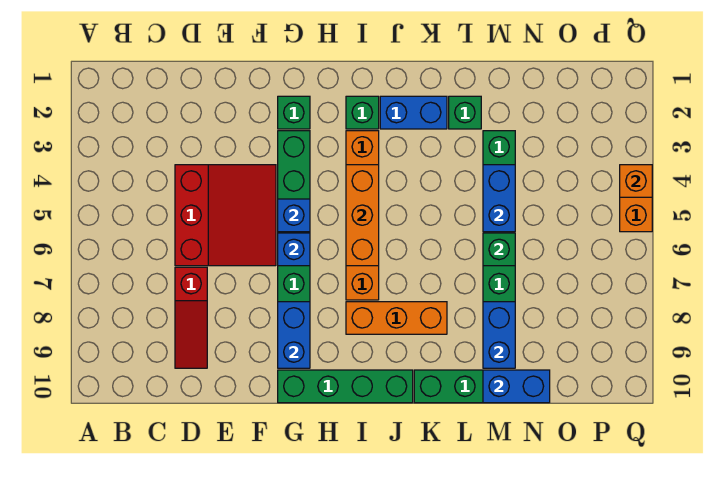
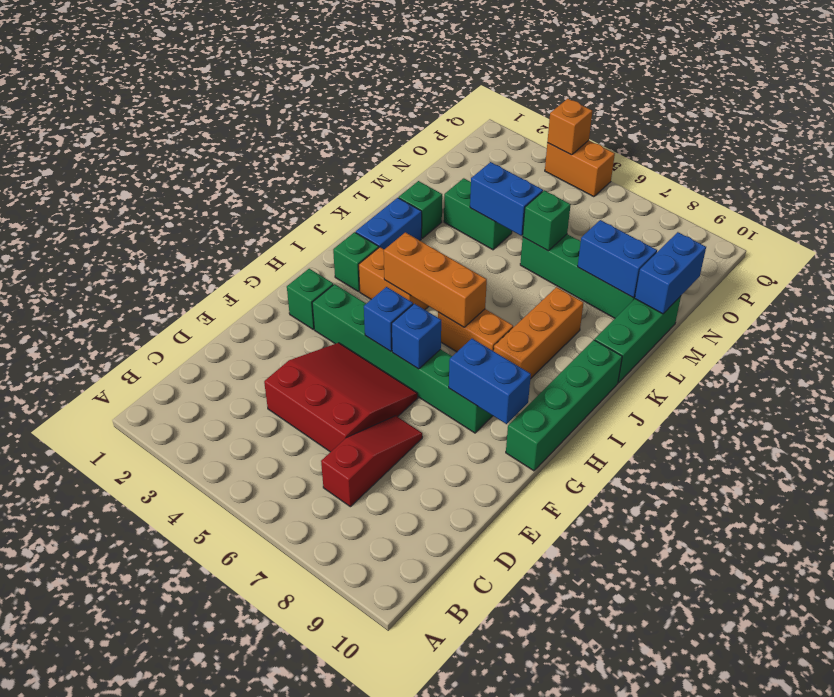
red 1x3 slope [175,267,207,368] -> red 1x3 slope turned to [321,416,422,507]

